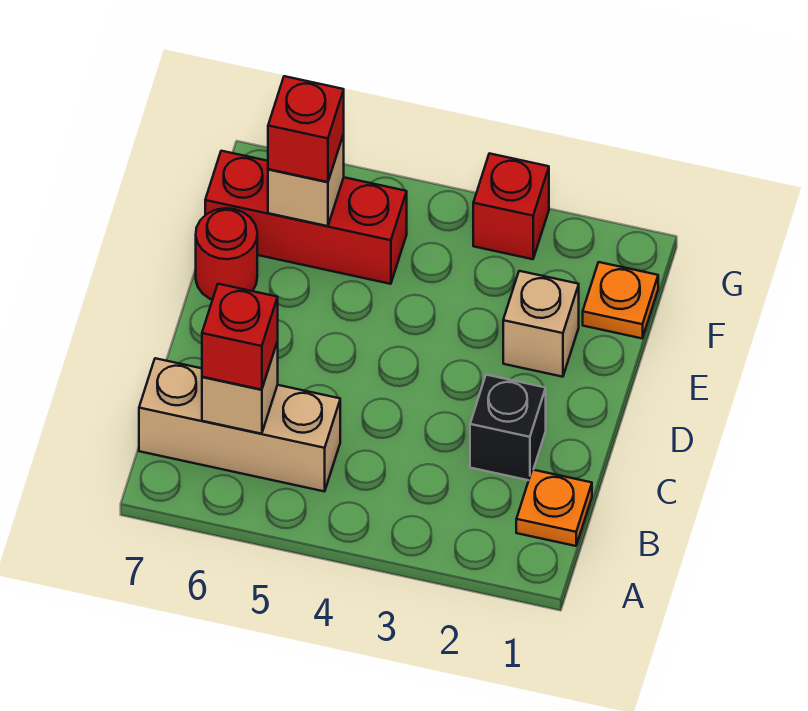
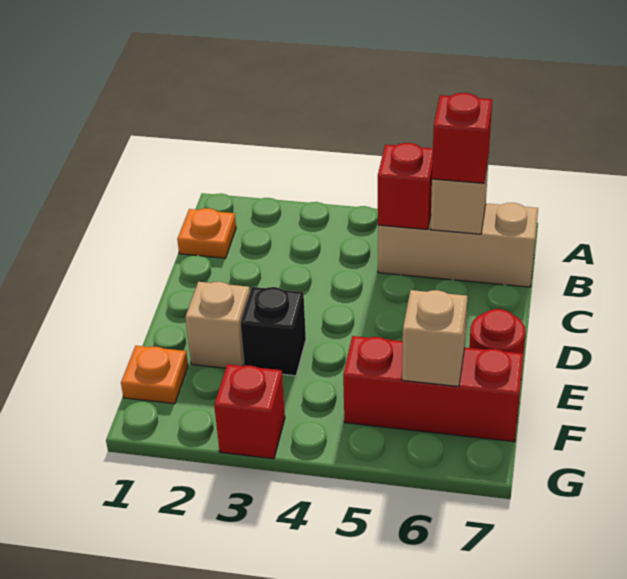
black 1x1 brick [470,375,546,480] -> black 1x1 brick moved to [240,287,306,376]
red 1x1 brick [268,76,344,182] -> red 1x1 brick moved to [378,143,433,230]

